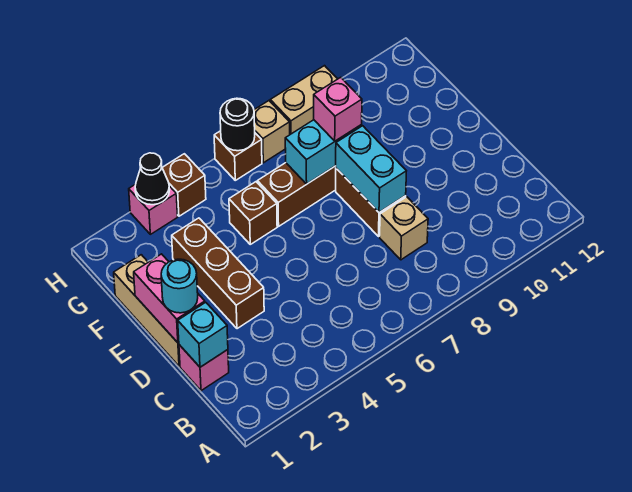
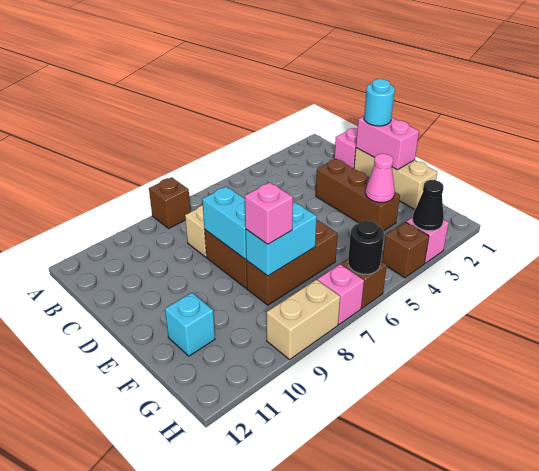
cyan 1x1 brick [178,302,228,367] -> cyan 1x1 brick moved to [165,293,215,356]
none -> pink 1x1 cone [366,154,395,202]
brown 1x1 brick [229,182,277,244] -> brown 1x1 brick moved to [149,177,190,228]
tan 1x1 brick [254,101,290,163] -> pink 1x1 brick [318,264,364,324]

